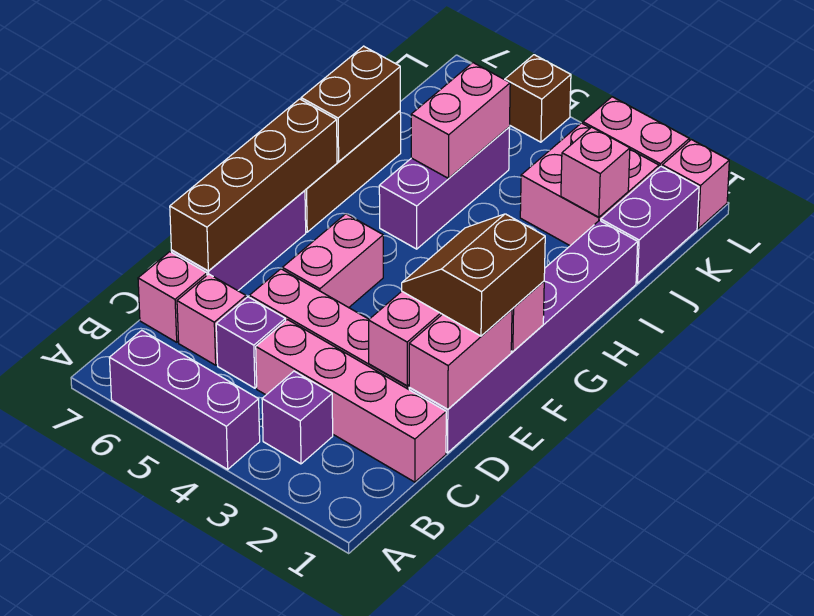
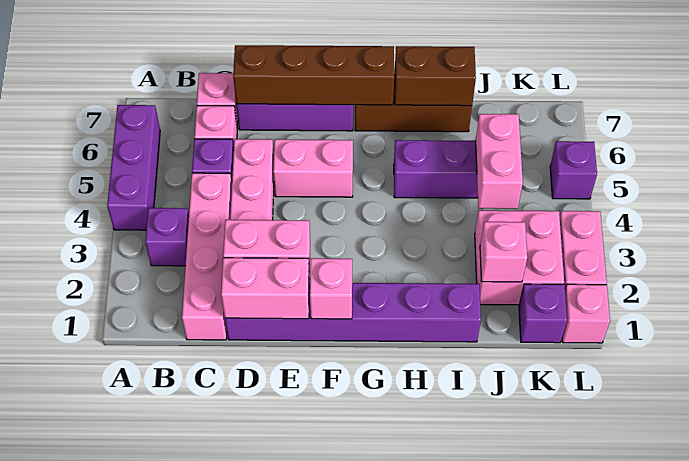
brown 2x2 slope [402,214,545,336] -> none
pink 1x2 brick [411,63,510,178] -> pink 1x2 brick turned to [476,114,523,209]
purple 1x2 brick [601,166,699,283] -> purple 1x1 brick [519,284,567,343]
brown 1x1 brick [505,55,571,142] -> purple 1x1 brick [550,141,597,199]

